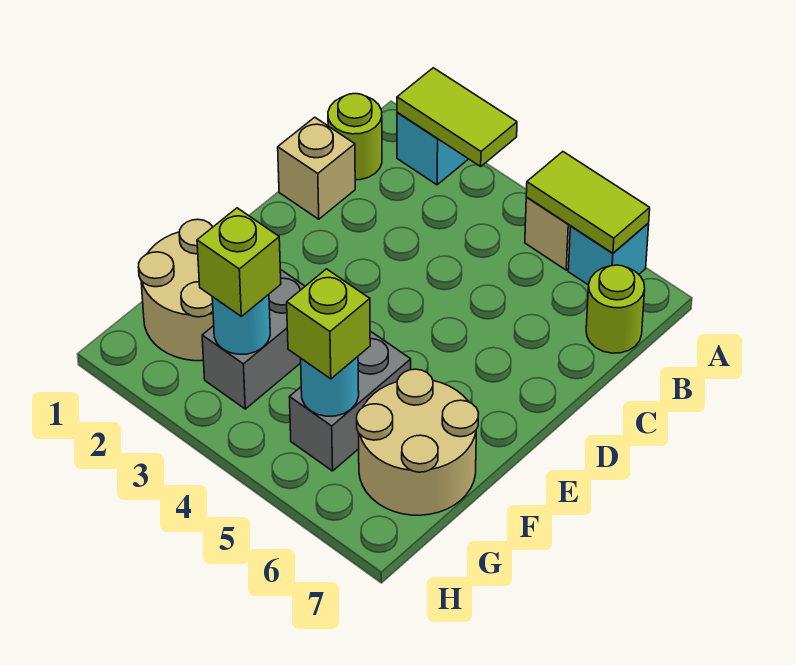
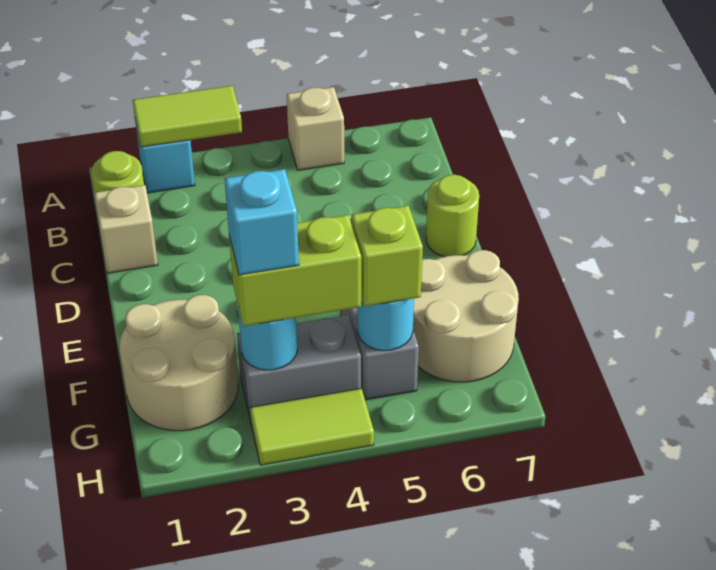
lime 1x2 tile [526,152,650,253] -> lime 1x2 tile moved to [249,389,374,465]
cyan 1x1 brick [568,223,649,285] -> cyan 1x1 brick moved to [225,169,299,275]
lime 1x1 round brick [586,265,645,353] -> lime 1x1 round brick moved to [426,175,479,257]
grey 1x2 brick [202,270,305,409] -> grey 1x2 brick turned to [237,315,361,417]
lime 1x1 brick [197,208,281,316] -> lime 1x2 brick [229,215,361,326]

